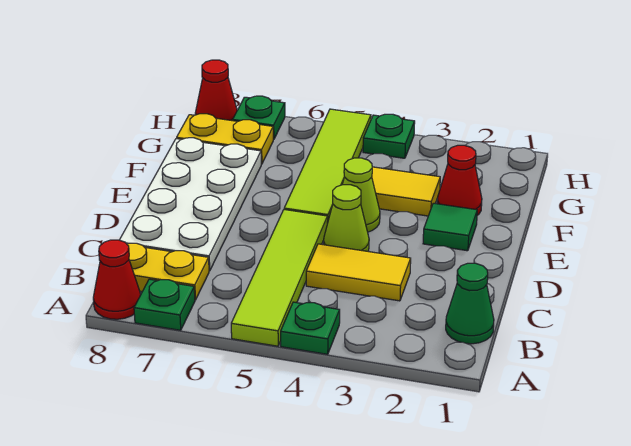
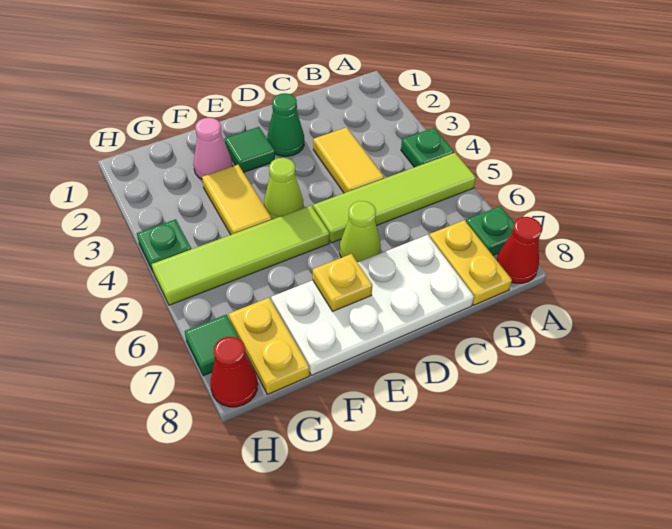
green 1x1 cone [446,263,494,344] -> green 1x1 cone moved to [267,93,304,156]
lime 1x1 cone [324,185,369,251] -> lime 1x1 cone moved to [340,201,381,262]
none -> yellow 1x1 plate [313,254,372,311]
red 1x1 cone [437,145,482,215] -> pink 1x1 cone [193,118,232,179]
green 1x1 plate [233,96,285,140] -> green 1x1 tile [184,315,239,376]

